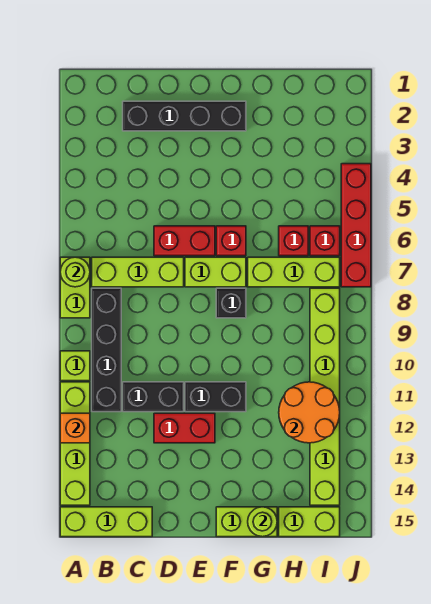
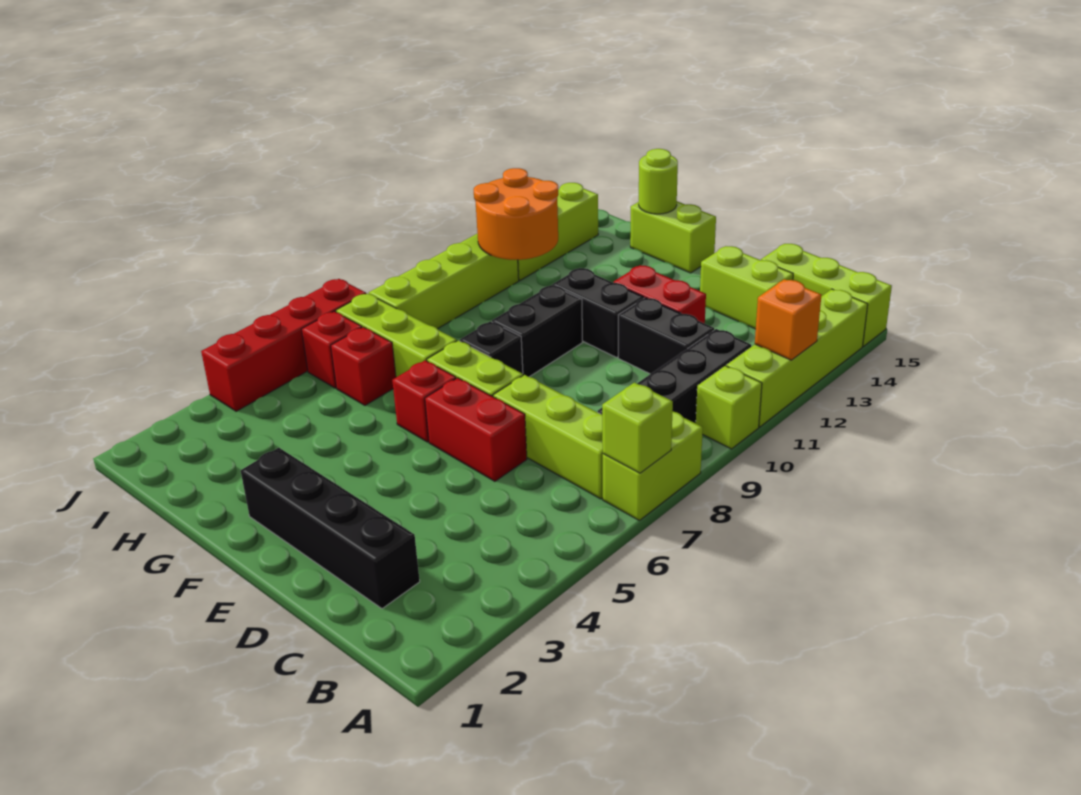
lime 1x1 round brick [60,257,90,287] -> lime 1x1 brick [602,382,673,473]
none -> black 1x2 brick [492,285,582,377]
lime 1x2 brick [279,507,340,537] -> lime 1x2 brick moved to [700,246,793,329]

